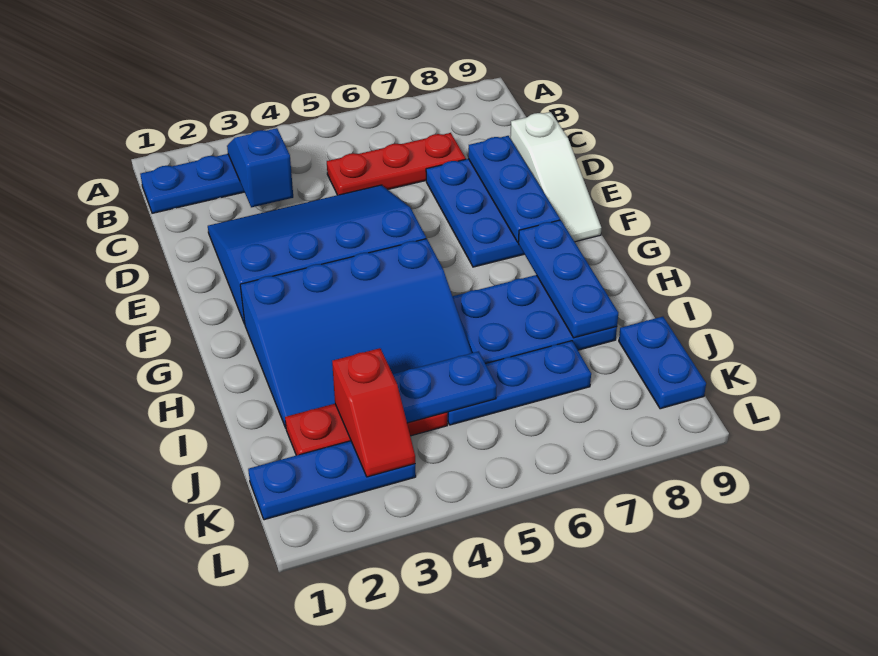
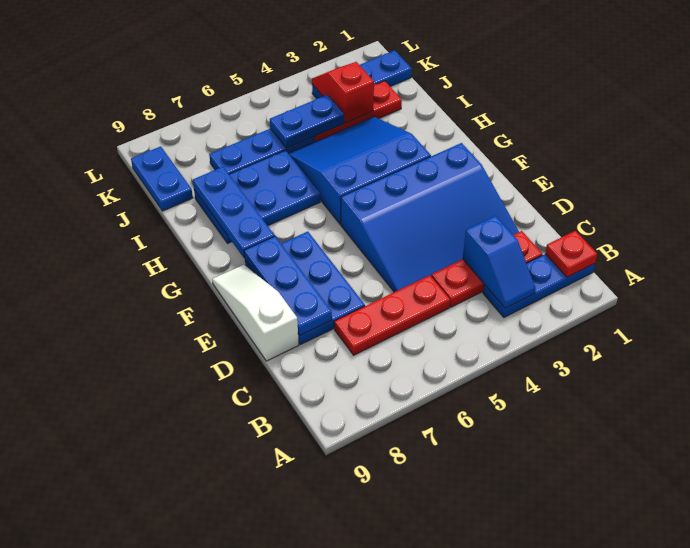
none -> red 1x1 plate [545,231,597,277]
none -> red 1x3 plate [431,231,543,307]
blue 3x4 slope [240,239,472,428] -> blue 3x3 slope [288,117,431,224]

